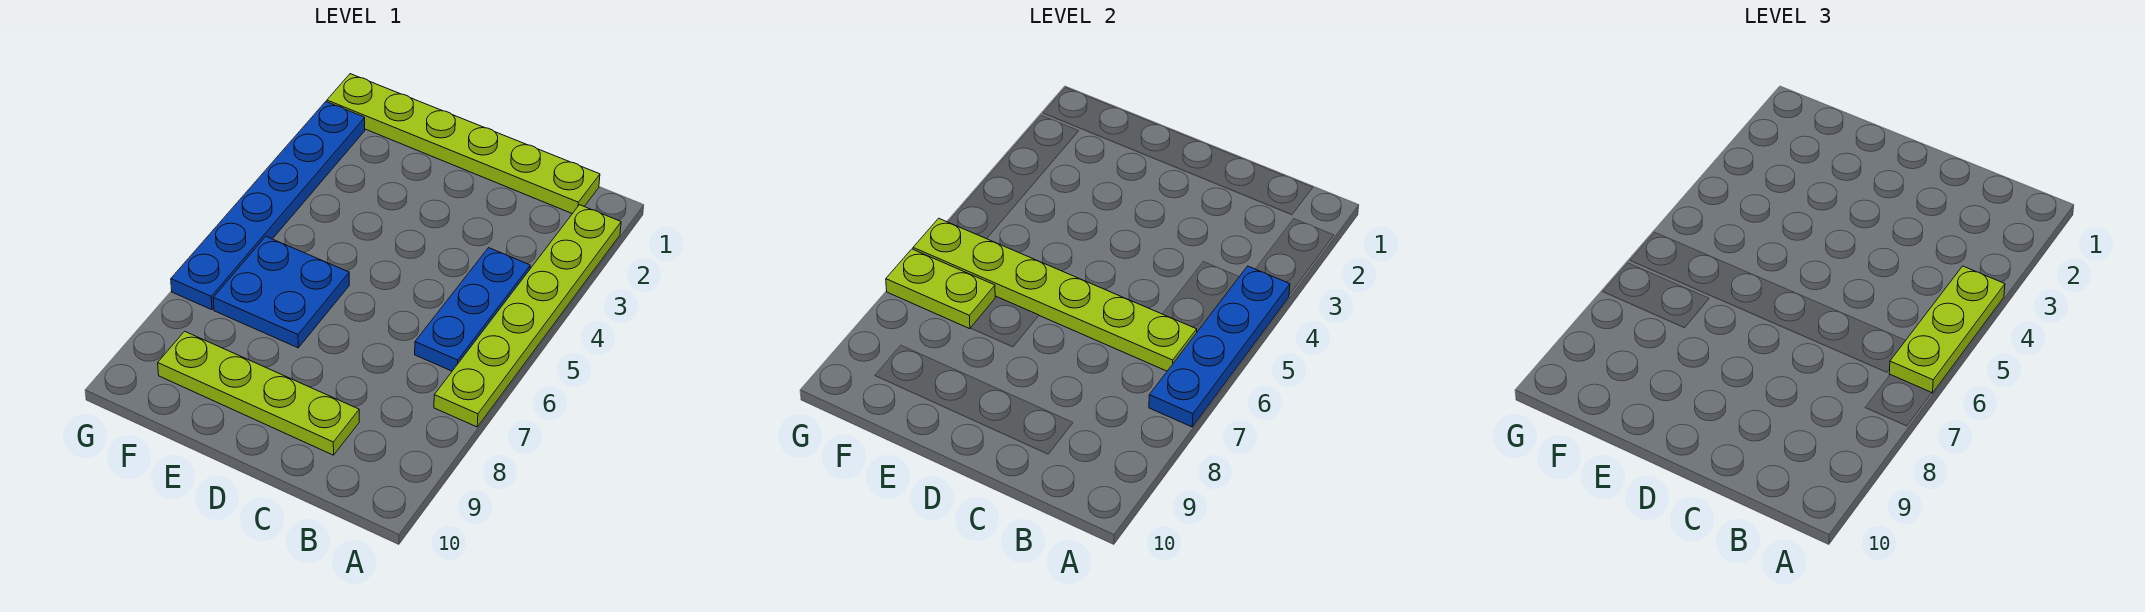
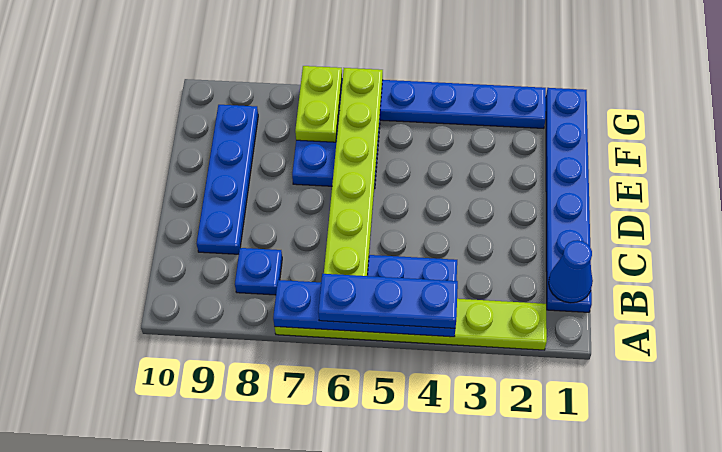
lime 1x3 plate [1889,266,2005,393] -> blue 1x3 plate [318,274,458,328]
lime 1x6 plate [327,74,600,214] -> blue 1x6 plate [546,88,592,312]
none -> blue 1x1 cone [549,240,593,303]
none -> blue 1x1 plate [235,248,282,295]
lime 1x4 plate [158,331,359,455] -> blue 1x4 plate [197,105,258,254]

